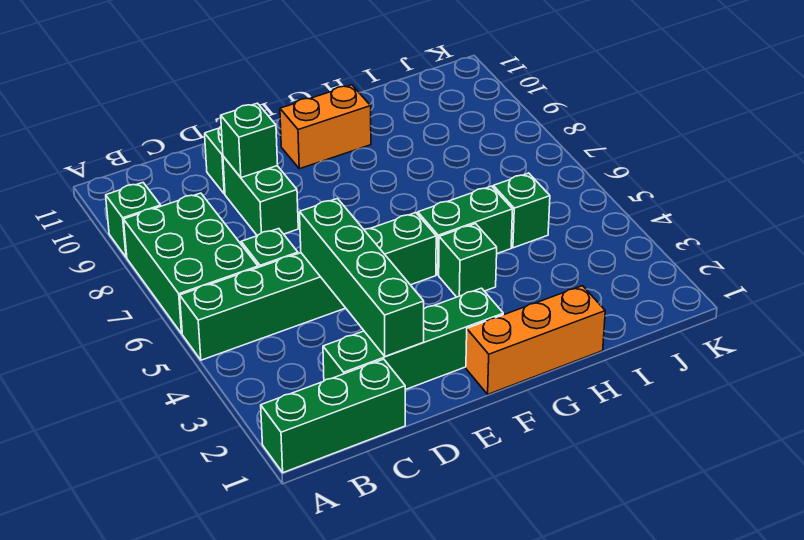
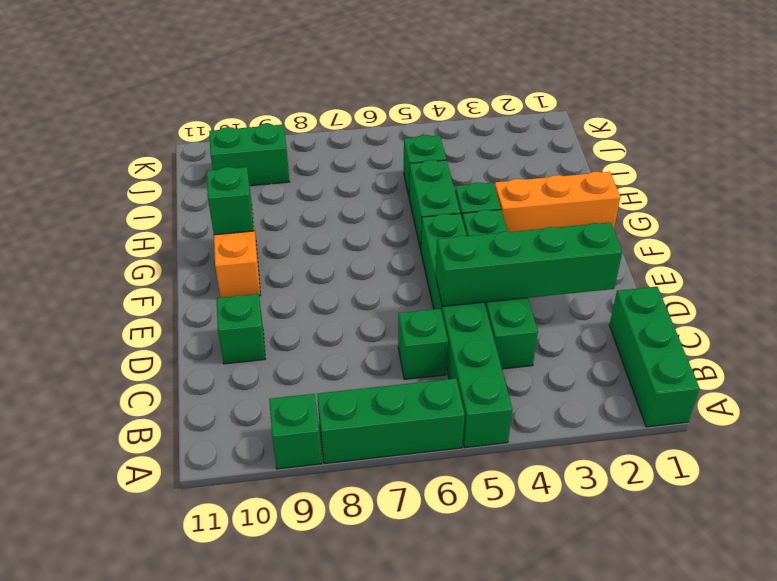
green 2x3 brick [124,193,258,333] -> green 1x3 brick [317,378,465,464]
green 1x4 brick [323,288,503,390] -> green 1x4 brick moved to [462,210,538,369]
green 1x2 brick [223,156,298,236] -> green 1x2 brick moved to [209,124,290,186]
green 1x1 brick [221,103,278,178] -> green 1x1 brick moved to [207,167,254,235]
orange 1x3 brick [466,286,605,394] -> orange 1x3 brick turned to [495,172,620,232]

